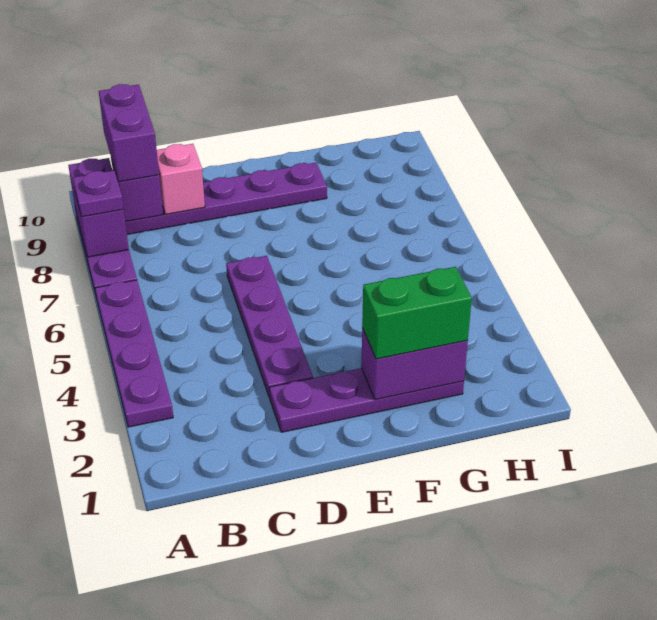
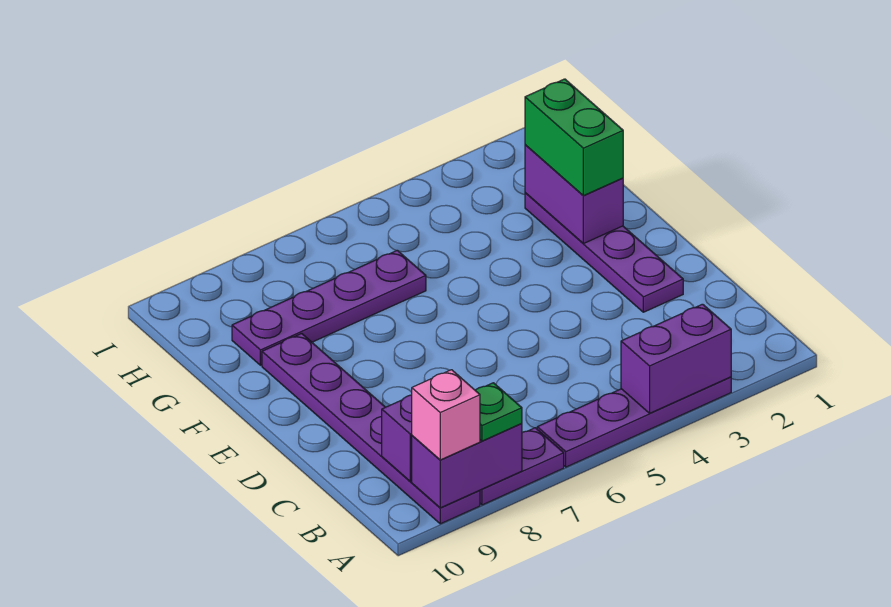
purple 1x1 plate [73,170,124,217] -> green 1x1 plate [475,383,522,441]
purple 1x2 brick [99,84,159,182] -> purple 1x2 brick moved to [621,304,731,413]
pink 1x1 brick [157,144,205,214] -> pink 1x1 brick moved to [412,370,480,460]
purple 1x4 plate [226,256,313,398] -> purple 1x4 plate moved to [232,250,426,365]

